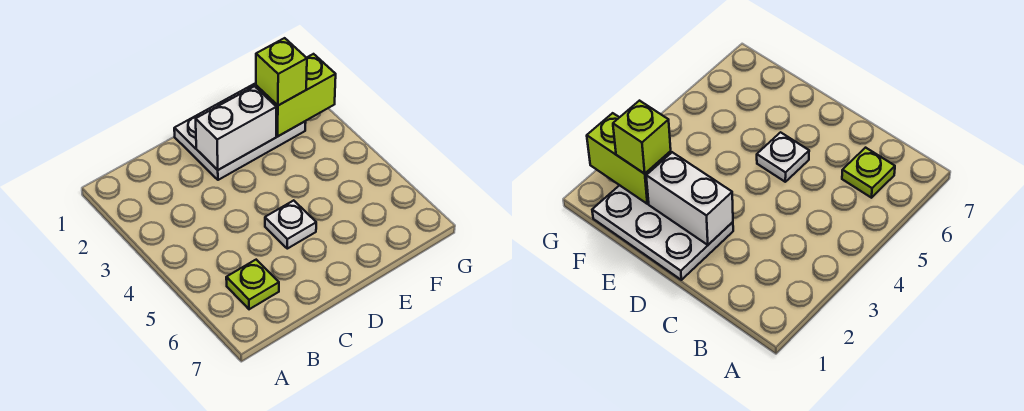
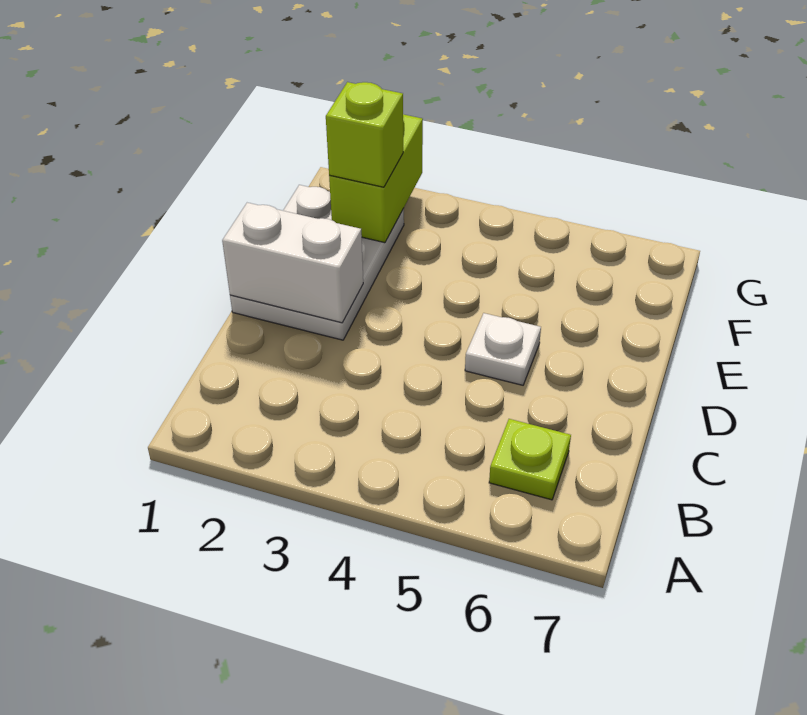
white 1x2 brick [196,86,276,170] -> white 1x2 brick turned to [222,203,363,323]

